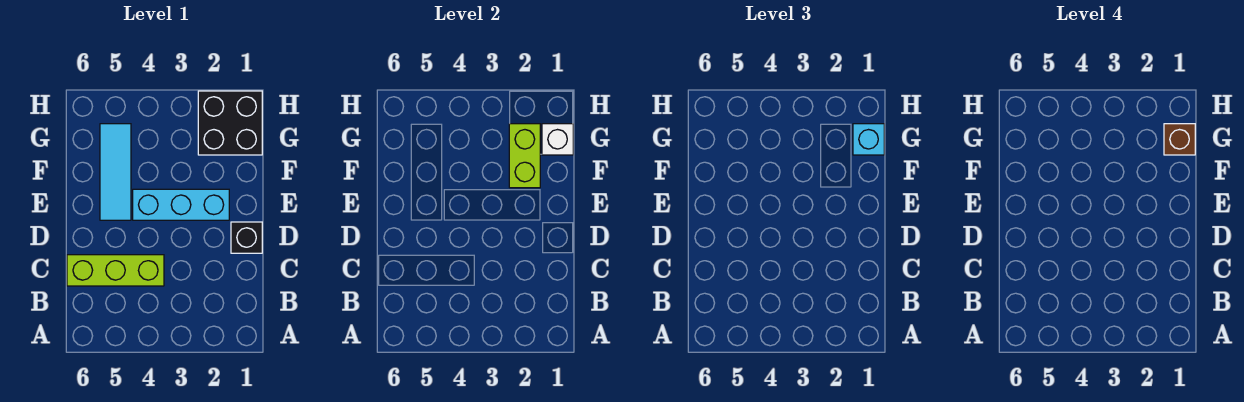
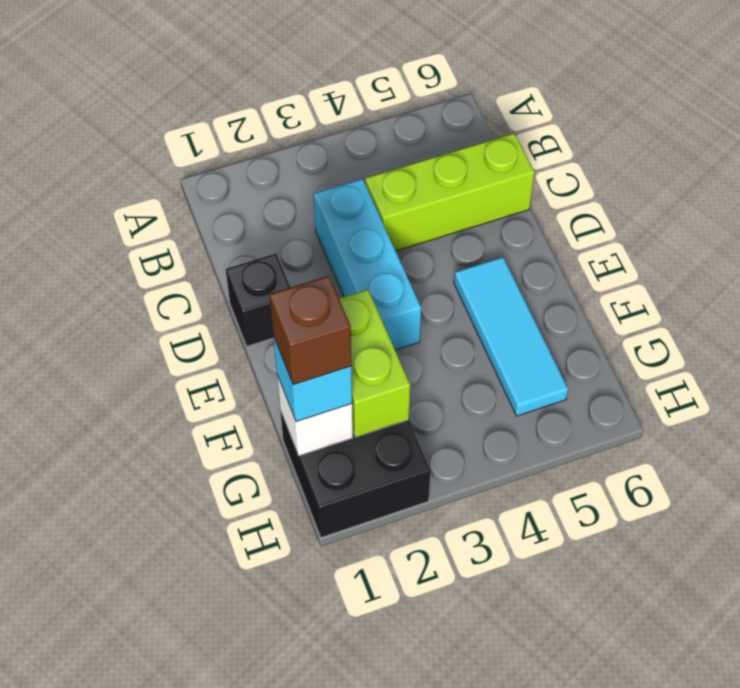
cyan 1x3 brick [133,189,229,220] -> cyan 1x3 brick turned to [314,179,421,350]

